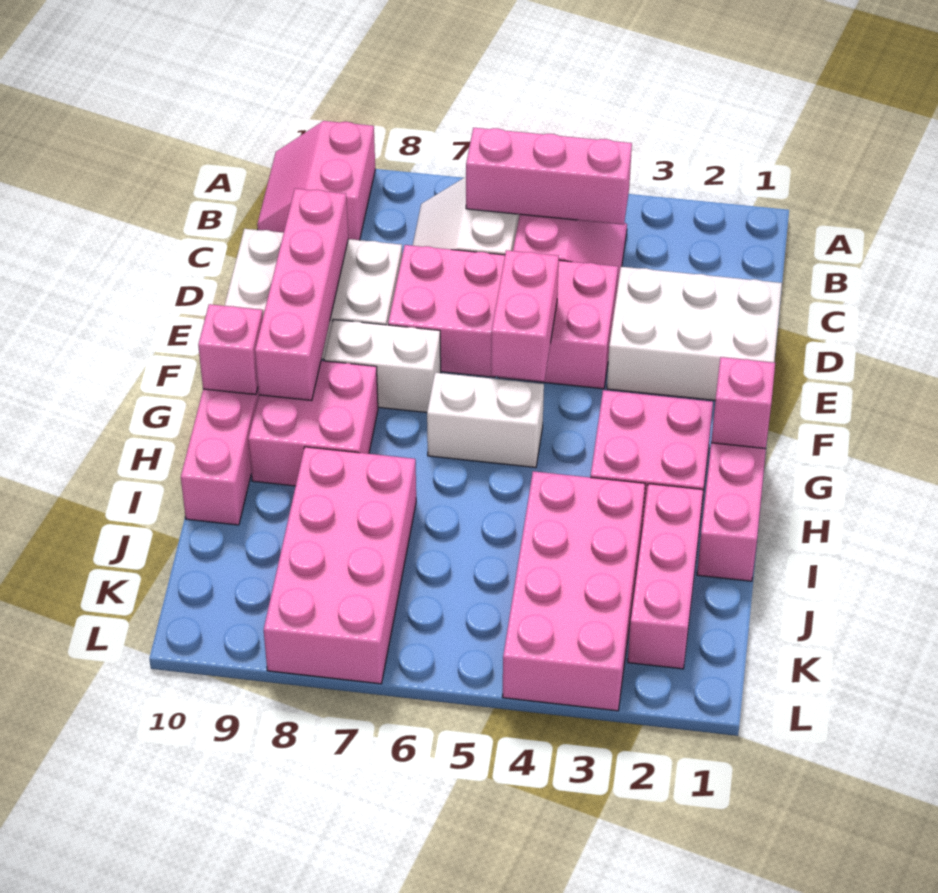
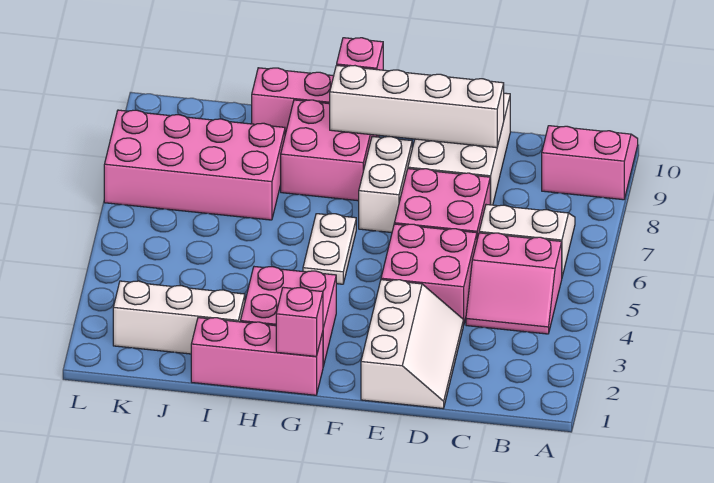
pink 1x3 brick [466,127,632,225] -> none
white 2x3 brick [607,267,782,400] -> white 2x3 slope [361,280,463,408]
pink 1x4 brick [255,188,348,401] -> white 1x4 brick [330,65,504,148]
pink 1x2 brick [491,250,559,381] -> none
white 1x2 brick [427,373,544,468] -> white 1x2 plate [303,214,356,284]
pink 1x3 brick [628,484,703,669] -> white 1x3 brick [113,281,245,354]
pink 2x4 brick [502,471,645,711] -> none

